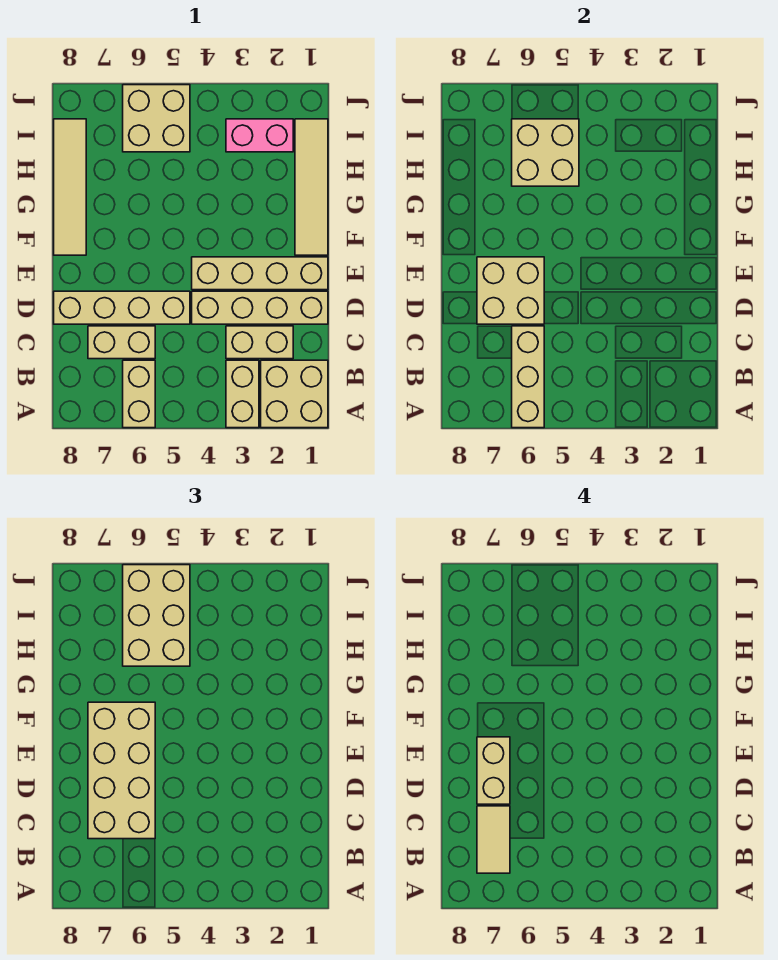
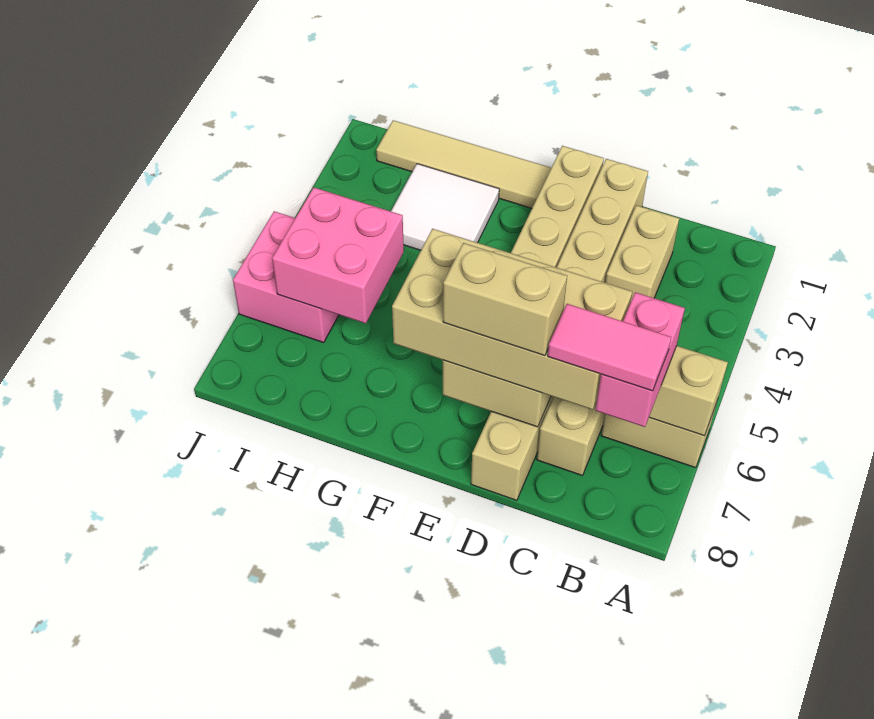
tan 2x2 brick [261,360,328,428] -> none
tan 1x2 brick [226,360,259,428] -> none
tan 1x2 tile [477,806,510,873] -> pink 1x2 tile [548,304,671,391]
tan 1x4 tile [54,119,86,255] -> none
none -> white 2x2 tile [391,164,499,250]
tan 2x2 brick [512,119,579,186] -> pink 2x2 brick [272,188,404,323]
tan 2x3 brick [123,565,190,666] -> none
pink 1x2 brick [226,119,293,152] -> pink 1x2 brick moved to [595,292,685,427]
tan 2x2 brick [123,85,190,152] -> pink 2x2 brick [233,211,339,343]

